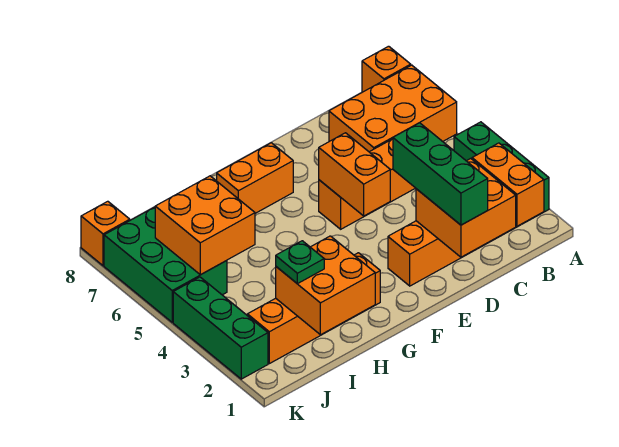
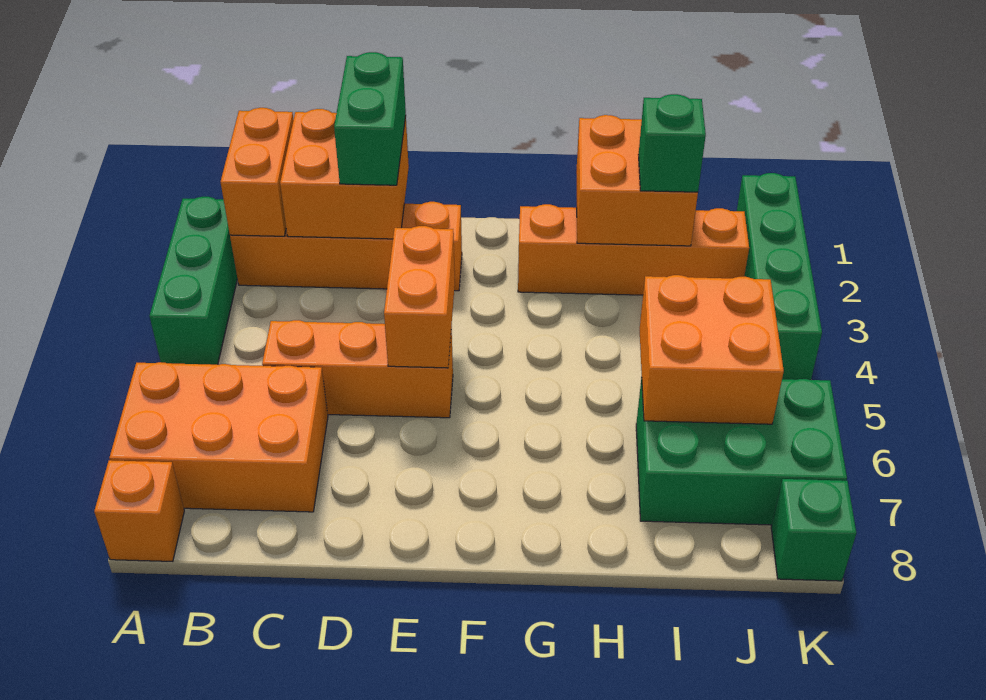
green 1x3 brick [393,123,488,225] -> green 1x2 brick [334,52,406,185]
orange 1x2 brick [217,143,293,213] -> none
green 1x1 plate [276,241,324,284] -> green 1x1 brick [639,94,706,192]
green 2x3 brick [104,207,227,322] -> green 2x3 brick turned to [636,377,847,525]
green 1x3 brick [173,277,268,379] -> green 1x4 brick [737,173,822,380]
orange 1x1 brick [81,201,130,266] -> green 1x1 brick [771,479,856,581]

